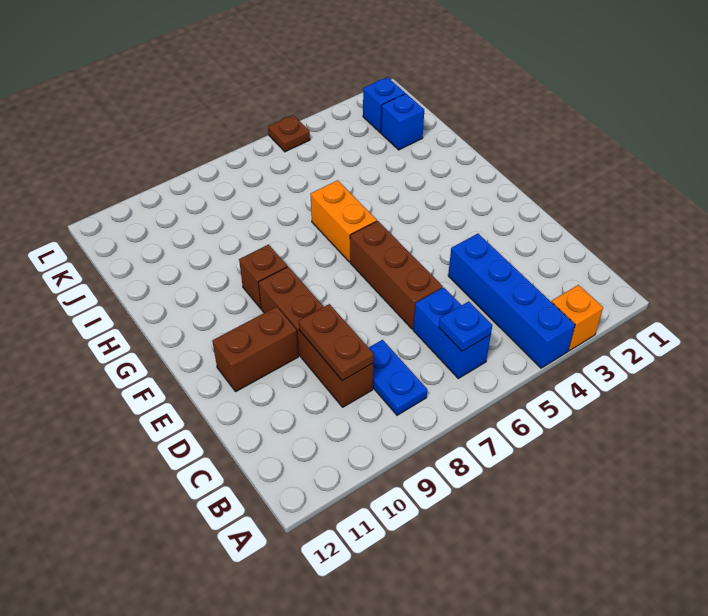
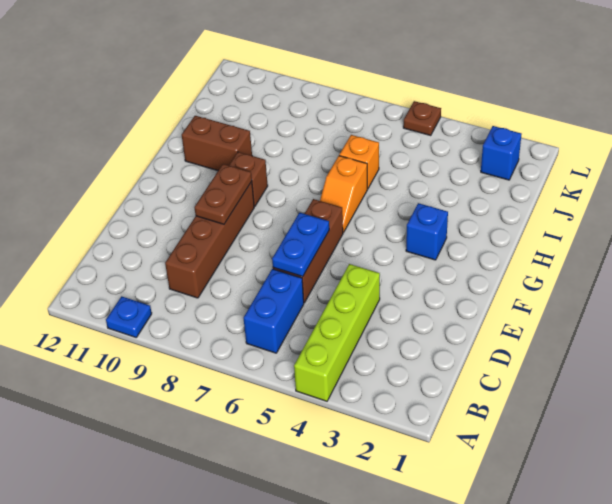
orange 1x1 brick [552,285,603,351] -> orange 1x1 brick moved to [339,135,379,189]
blue 1x4 brick [448,234,575,368] -> lime 1x4 brick [294,264,380,401]
blue 1x1 plate [439,301,492,351] -> blue 1x1 plate moved to [106,296,152,337]
blue 1x2 plate [369,340,427,415] -> blue 1x2 plate moved to [272,213,329,277]
brown 1x2 plate [299,304,374,381] -> brown 1x2 plate moved to [194,164,252,224]
brown 1x2 brick [212,307,298,391] -> brown 1x2 brick moved to [182,116,252,171]
orange 1x2 brick [311,180,377,262] -> orange 1x2 slope [320,156,367,233]
blue 1x1 brick [381,94,424,150] -> blue 1x1 brick moved to [406,203,448,260]

